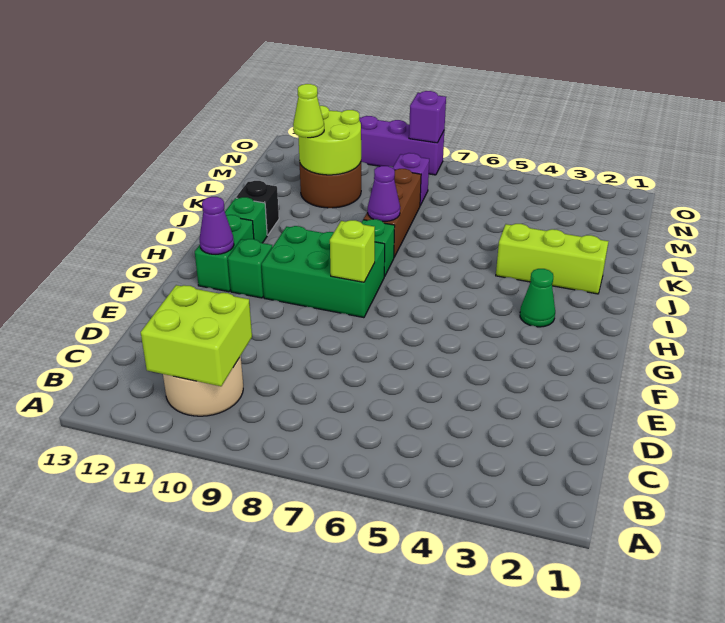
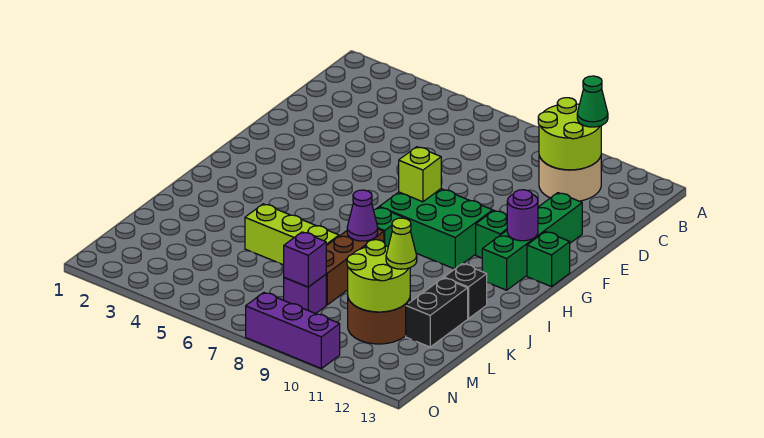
lime 2x2 brick [141,285,252,386] -> lime 2x2 round brick [538,98,601,170]
green 1x2 brick [195,215,254,292] -> green 1x4 brick [482,193,582,290]
purple 1x1 cone [199,197,234,254] -> purple 1x1 round brick [507,190,538,241]
green 1x1 cone [520,269,555,327] -> green 1x1 cone moved to [577,76,608,127]
green 1x1 brick [225,197,267,243] -> green 1x1 brick moved to [527,232,570,287]
lime 1x3 brick [496,224,608,294] -> lime 1x3 brick moved to [245,204,339,265]
none -> black 1x2 brick [406,278,468,347]
purple 1x1 brick [409,91,446,143] -> purple 1x1 brick moved to [284,232,326,287]

